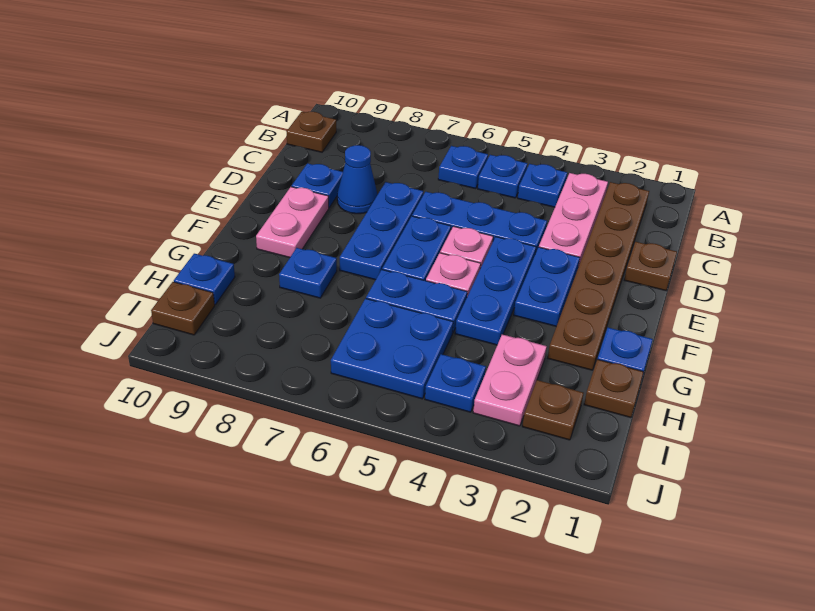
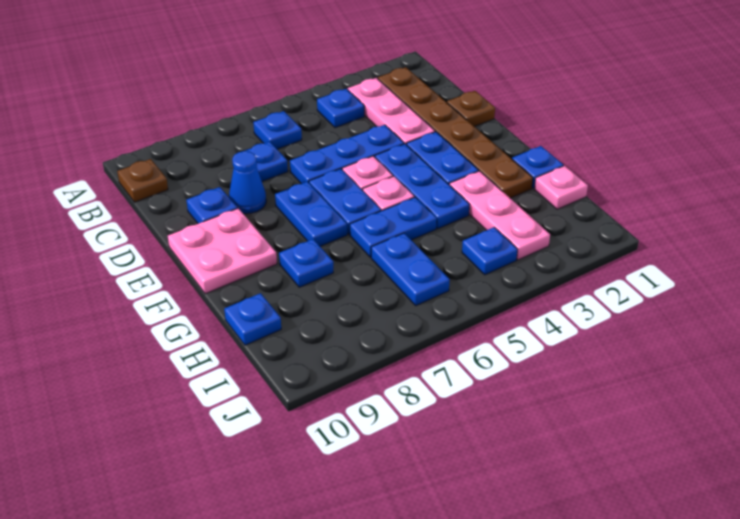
blue 1x1 plate [478,155,527,198] -> blue 1x1 plate moved to [245,142,288,181]
blue 1x3 plate [340,182,423,280] -> blue 1x2 plate [275,182,347,246]
pink 1x2 plate [256,187,329,258] -> pink 2x2 plate [168,208,277,294]
brown 1x1 plate [584,359,644,418] -> pink 1x1 plate [534,166,588,209]
pink 1x2 plate [473,334,547,426] -> pink 1x3 plate [449,171,550,260]
blue 2x2 plate [331,299,453,399] -> blue 1x2 plate [371,233,450,306]
brown 1x1 plate [522,380,584,440] -> none
brown 1x1 plate [151,282,215,335] -> none

